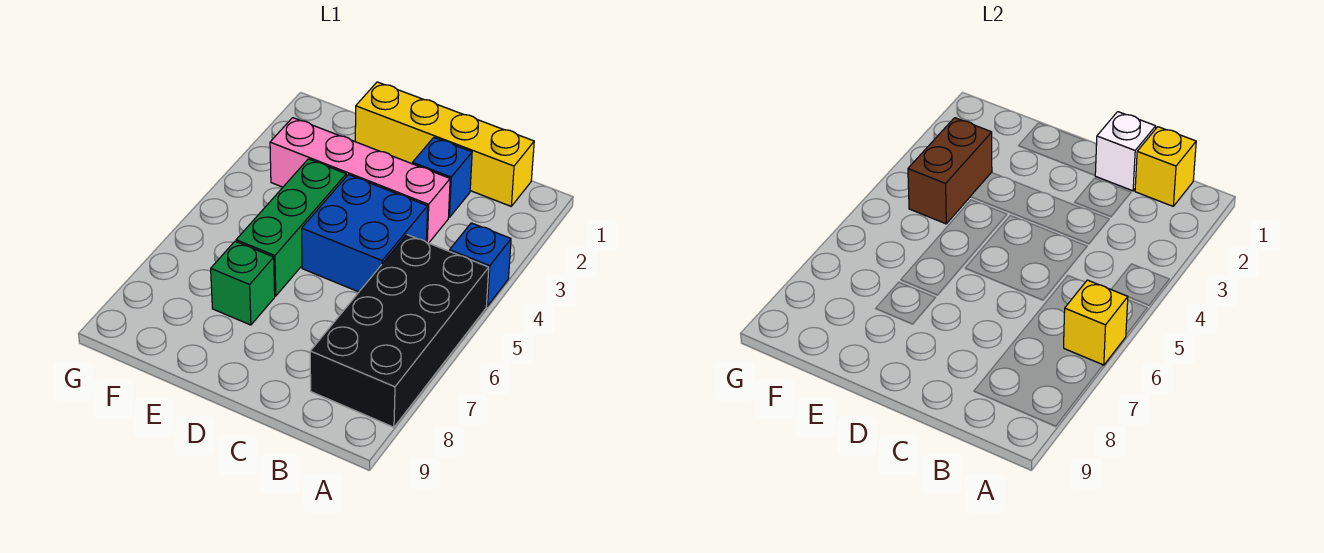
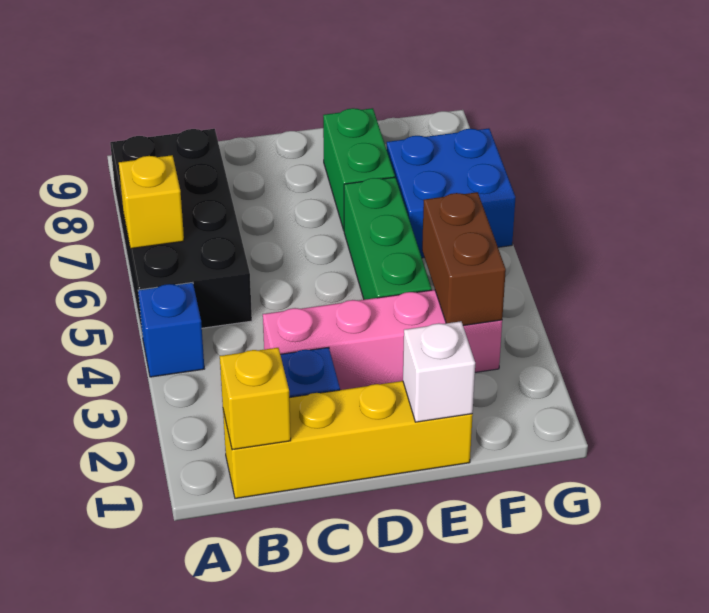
white 1x1 brick [1095,112,1156,191] -> white 1x1 brick moved to [403,321,475,422]
blue 2x2 brick [302,175,428,292] -> blue 2x2 brick moved to [387,128,516,258]
green 1x1 brick [211,241,275,325] -> green 1x2 brick [323,108,395,230]

